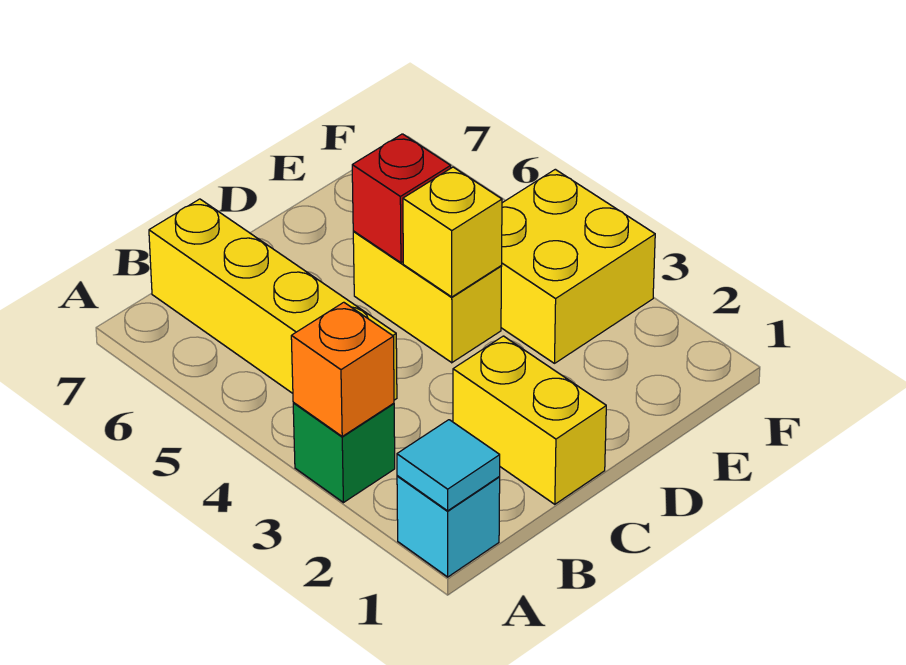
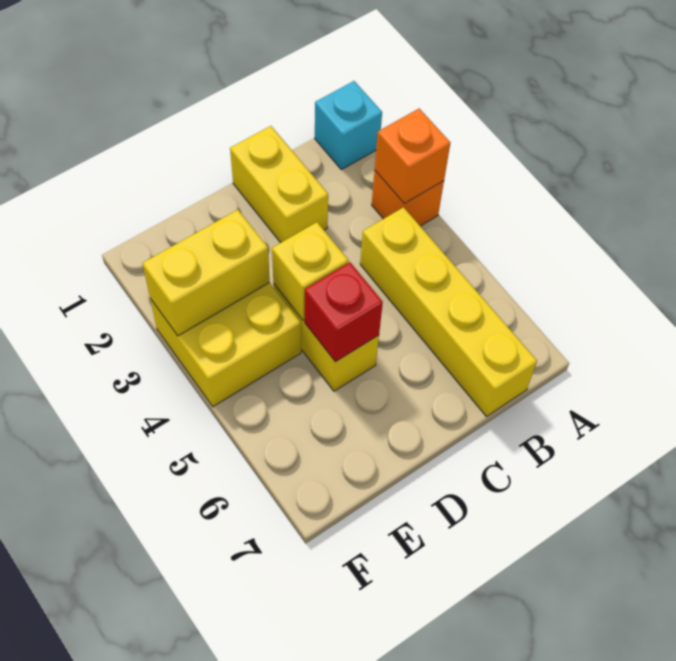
cyan 1x1 tile [397,420,500,511] -> none
green 1x1 brick [293,403,395,503] -> orange 1x1 brick [372,171,444,226]
none -> yellow 1x2 brick [142,210,270,336]

